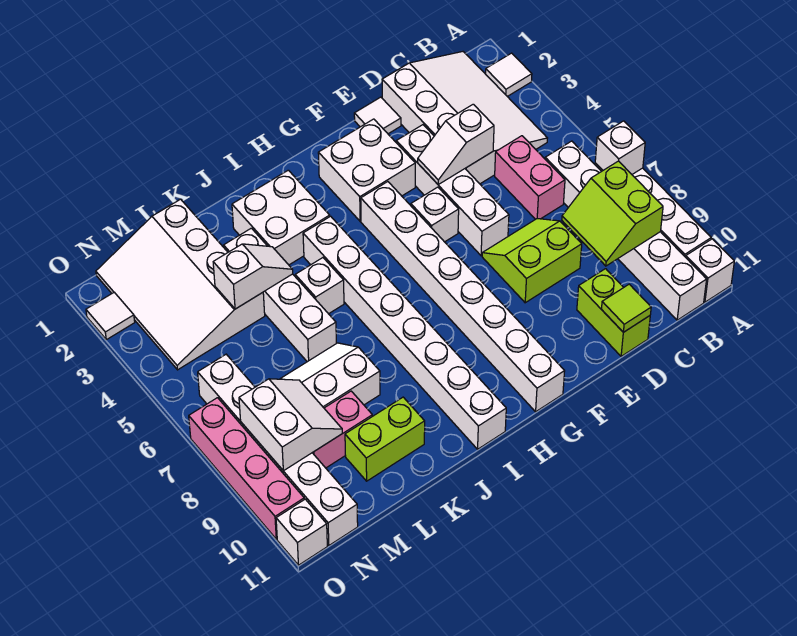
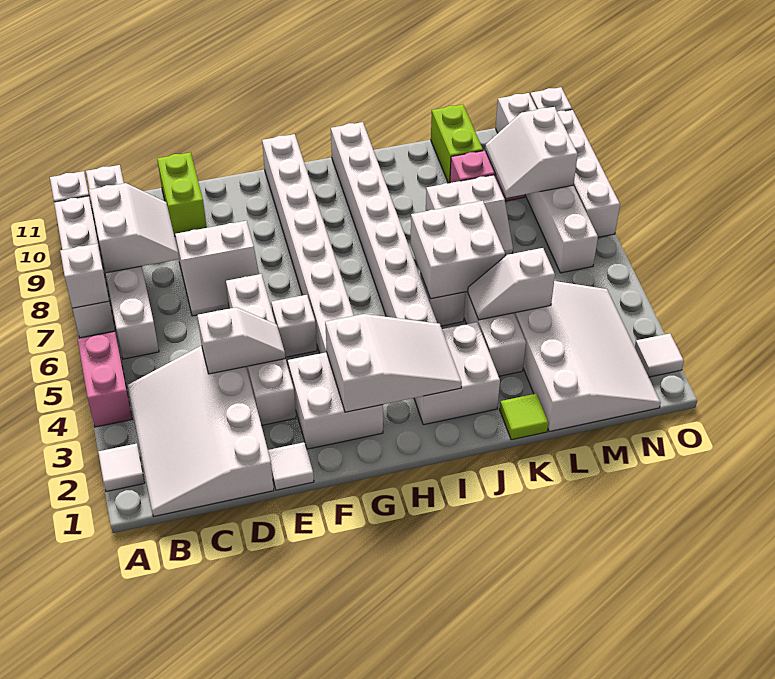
lime 2x2 slope [562,161,663,266] -> white 2x2 slope [89,183,179,273]
pink 1x2 brick [495,136,565,219] -> pink 1x2 brick moved to [78,332,132,427]
lime 2x2 slope [482,219,582,303] -> white 2x2 slope [175,221,259,316]
lime 1x1 tile [602,284,651,332] -> lime 1x1 tile moved to [500,394,549,440]
none -> white 2x3 slope [325,314,462,412]
none -> white 2x2 brick [410,201,505,299]
lime 1x2 brick [345,397,425,481] -> lime 1x2 brick turned to [431,105,483,183]
pink 1x4 brick [189,398,304,539] -> white 1x4 brick [557,110,620,237]

